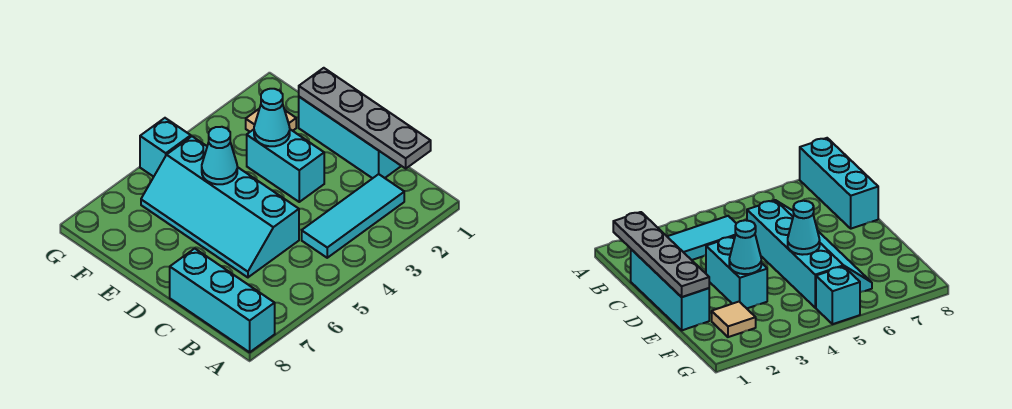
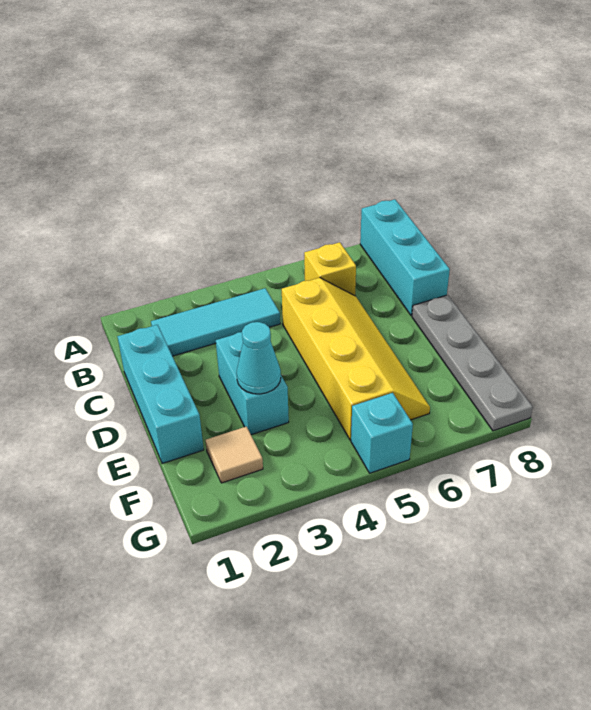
grey 1x4 plate [299,68,431,168] -> grey 1x4 plate moved to [412,295,533,431]
none -> yellow 1x1 brick [304,242,356,296]
cyan 2x4 slope [141,136,299,277] -> yellow 2x4 slope [282,278,430,440]
cyan 1x1 cone [202,127,237,184] -> none

